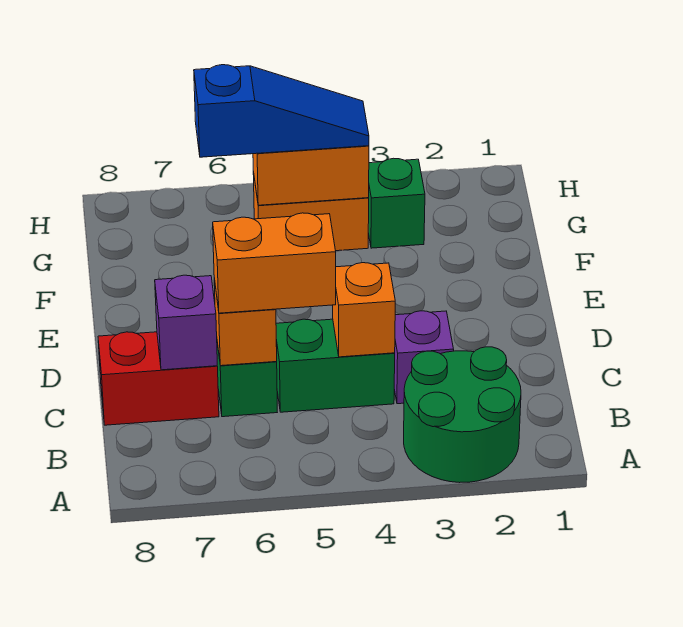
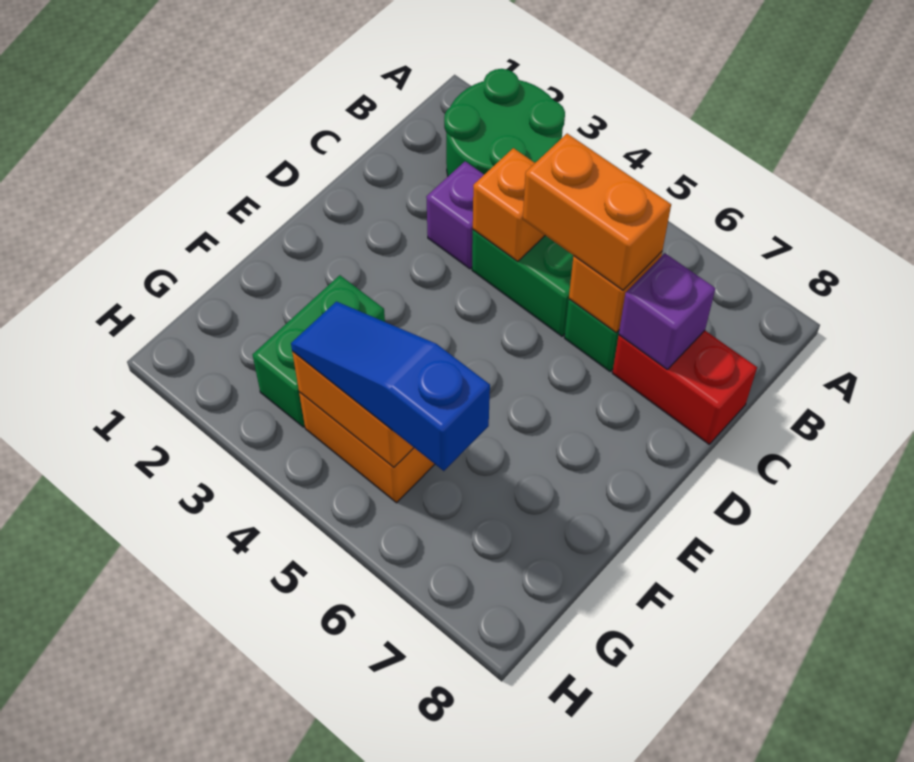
green 1x1 brick [368,158,425,248] -> green 1x2 brick [252,275,385,427]

